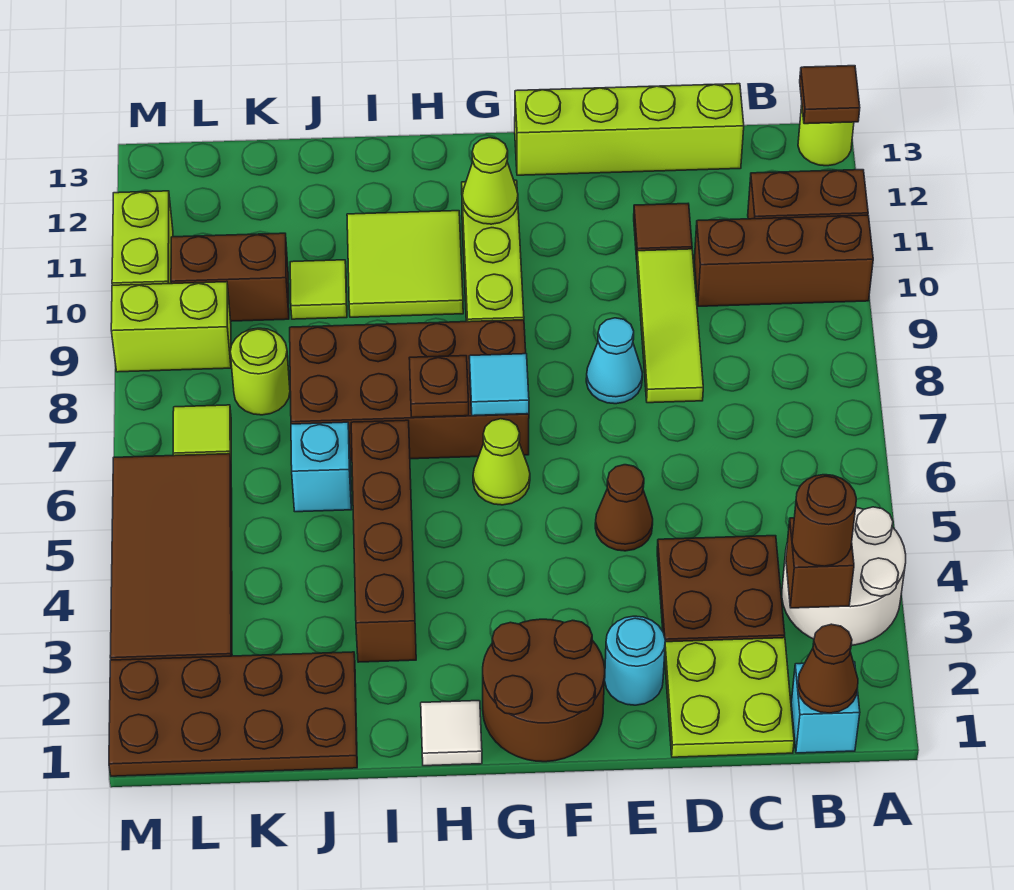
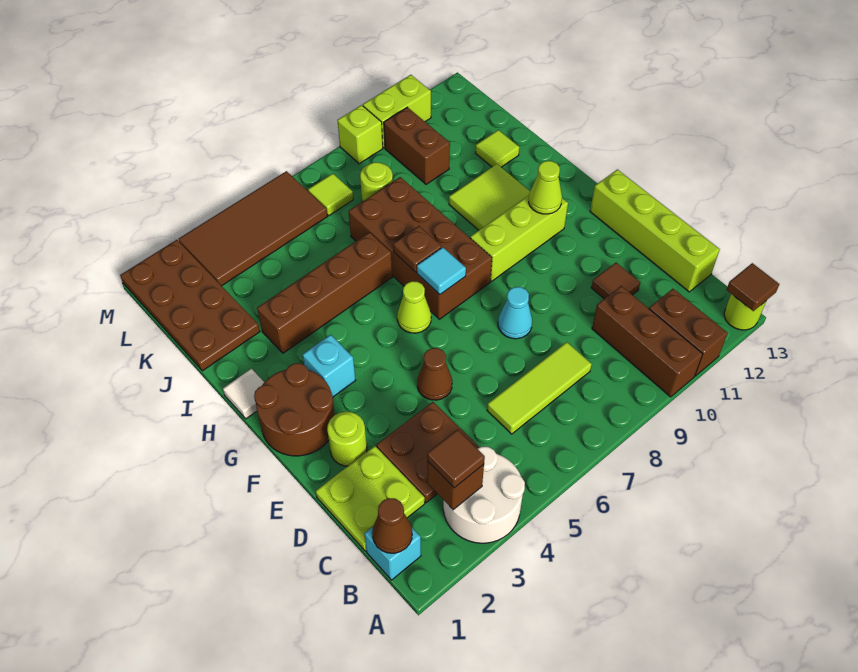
brown 1x1 round brick [792,475,856,566] -> brown 1x1 tile [427,430,485,488]
lime 1x3 tile [637,249,703,403] -> lime 1x3 tile moved to [487,342,592,434]
cyan 1x1 round brick [605,616,665,705] -> lime 1x1 round brick [327,412,367,466]
cyan 1x1 brick [291,422,351,512] -> cyan 1x1 brick moved to [302,335,356,397]
lime 1x1 tile [290,260,347,319] -> lime 1x1 tile moved to [475,130,519,167]
lime 1x2 brick [111,282,231,372] -> lime 1x1 brick [337,105,383,164]

